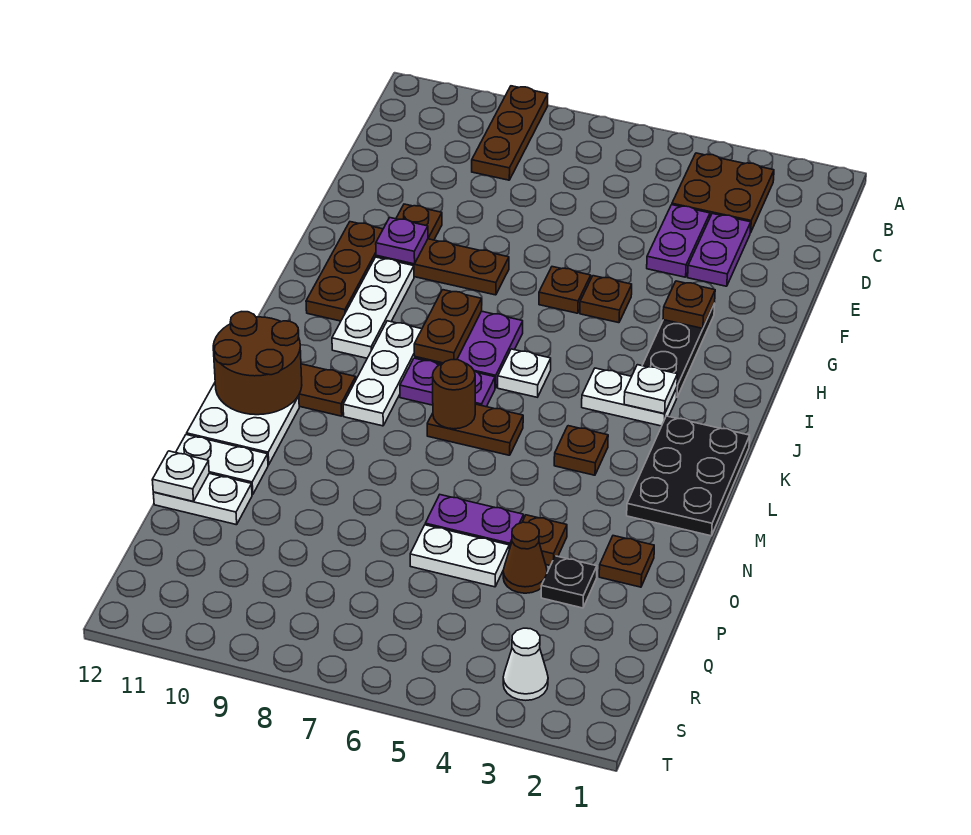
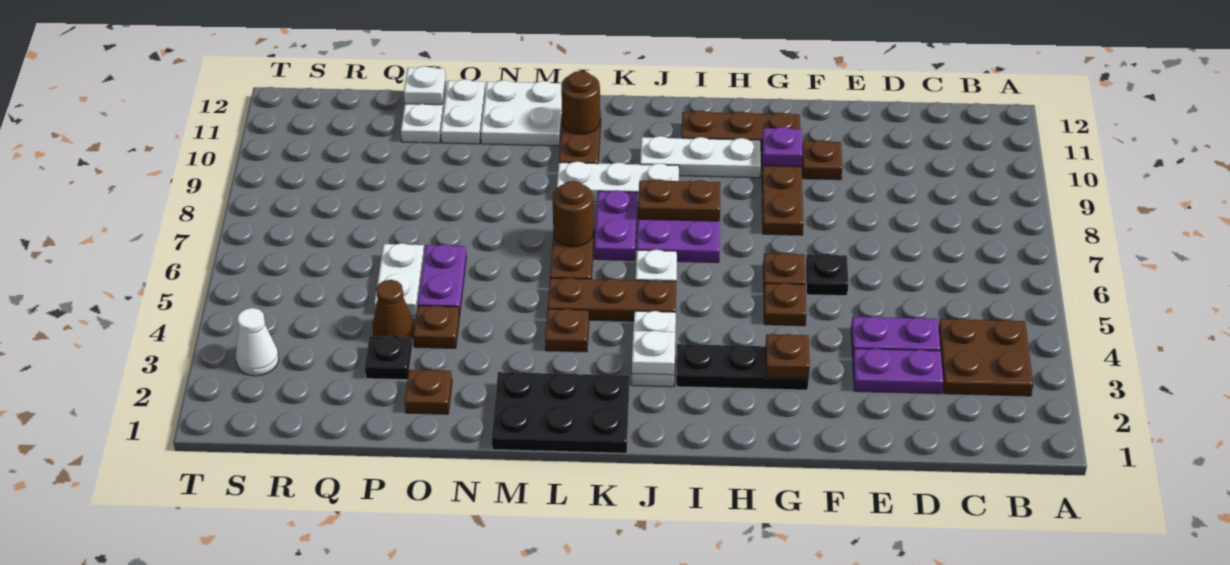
brown 1x3 plate [472,86,548,180] -> brown 1x3 plate moved to [548,278,676,321]
none -> black 1x1 plate [806,254,849,296]
brown 2x2 round brick [213,312,302,415] -> brown 1x1 round brick [561,71,600,134]

